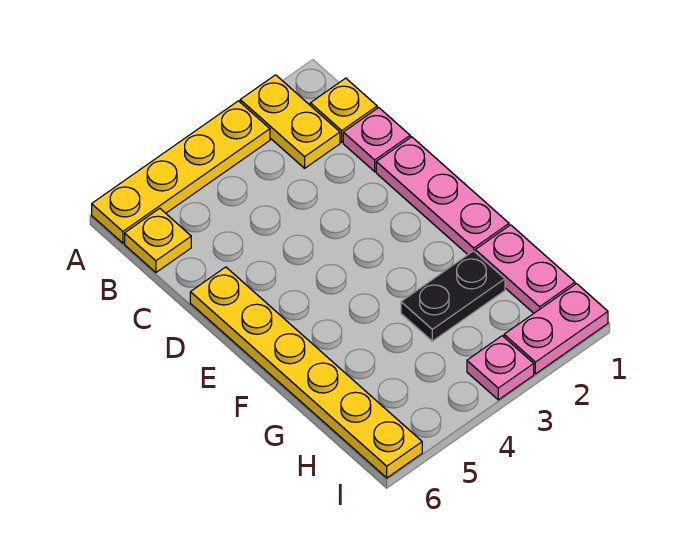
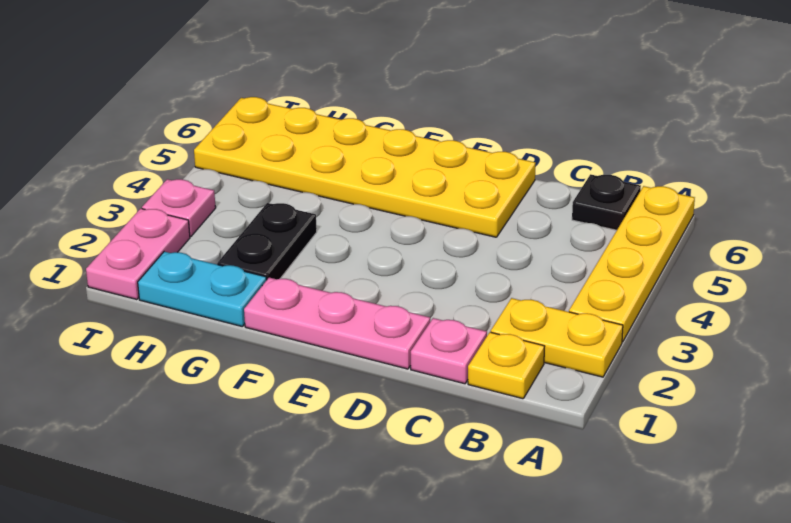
yellow 1x1 plate [125,208,191,272] -> black 1x1 plate [572,174,641,230]
yellow 1x6 plate [190,267,422,478] -> yellow 2x6 plate [194,97,536,237]
pink 1x2 plate [475,225,575,313] -> cyan 1x2 plate [138,252,267,327]

